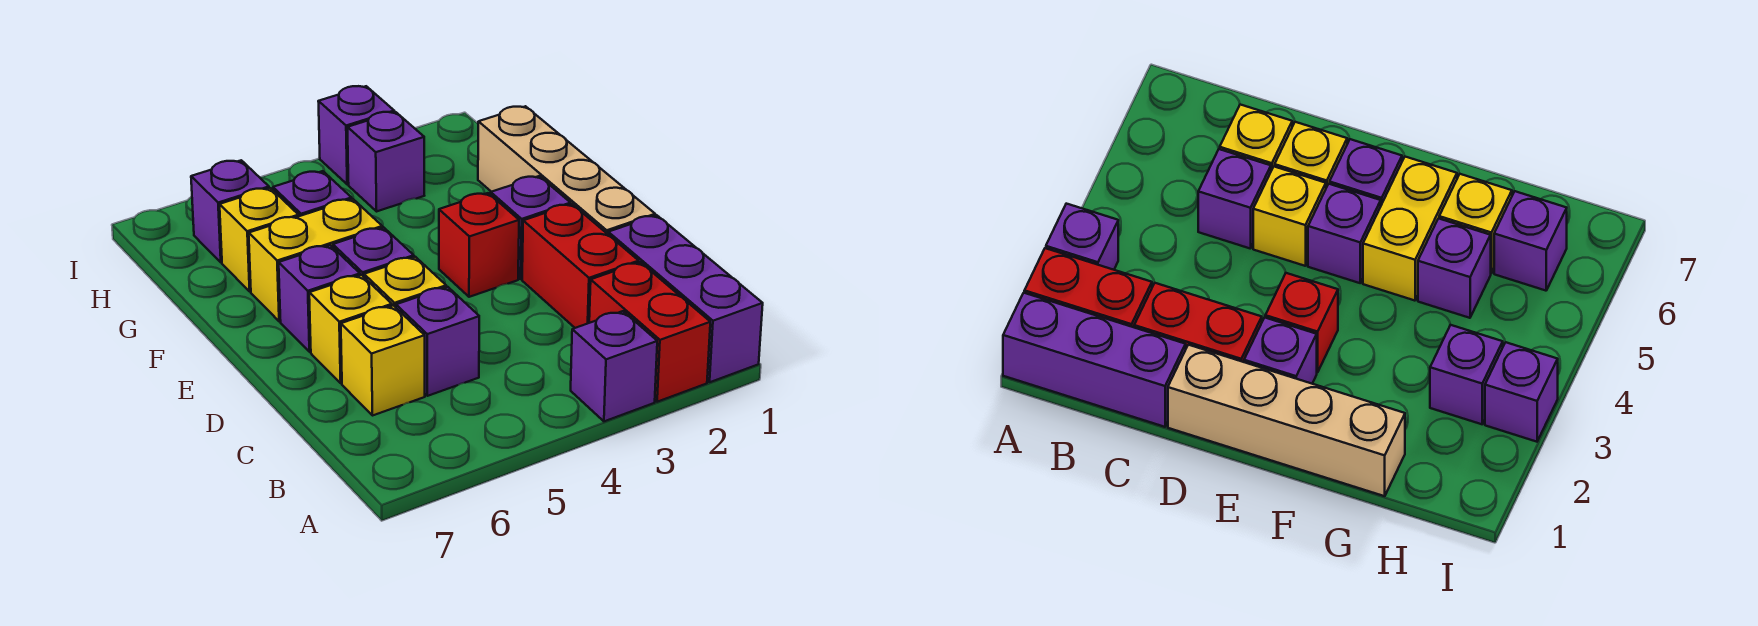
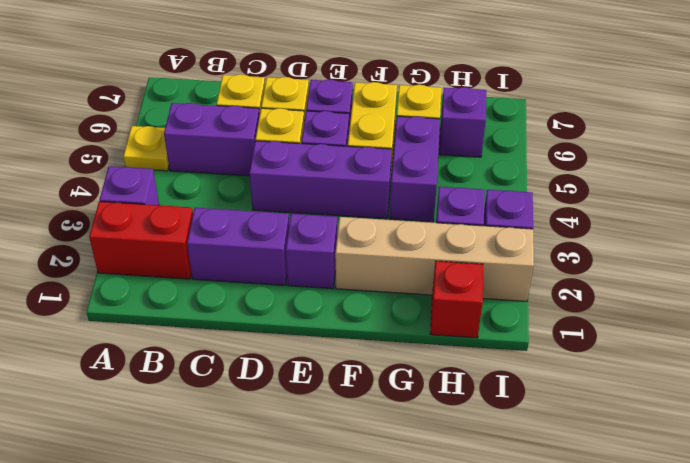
purple 1x3 brick [608,215,763,382] -> purple 1x3 brick moved to [249,141,392,219]
none -> yellow 1x1 plate [123,126,169,171]
red 1x2 brick [522,204,639,328] -> purple 1x2 brick [187,208,289,285]
purple 1x1 brick [396,287,479,396] -> purple 1x2 brick [164,103,259,176]
tan 1x4 brick [478,106,655,234] -> tan 1x4 brick moved to [335,217,534,301]
red 1x1 brick [439,193,519,297] -> red 1x1 brick moved to [430,261,483,338]
purple 1x1 brick [273,171,352,216] -> purple 1x2 brick [390,116,440,222]

